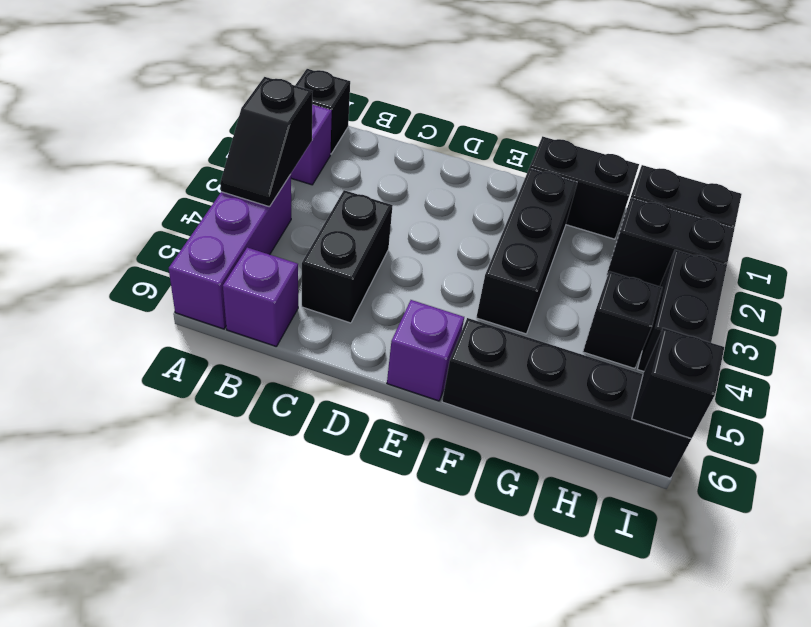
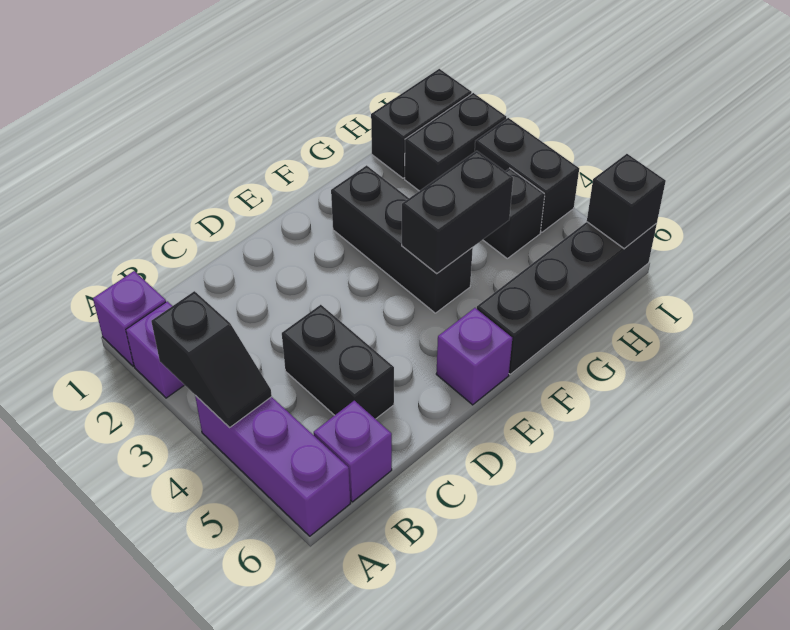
black 1x1 brick [295,69,350,154] -> purple 1x1 brick [93,271,166,366]
black 1x2 brick [530,136,639,239] -> black 1x2 brick moved to [402,151,513,274]

